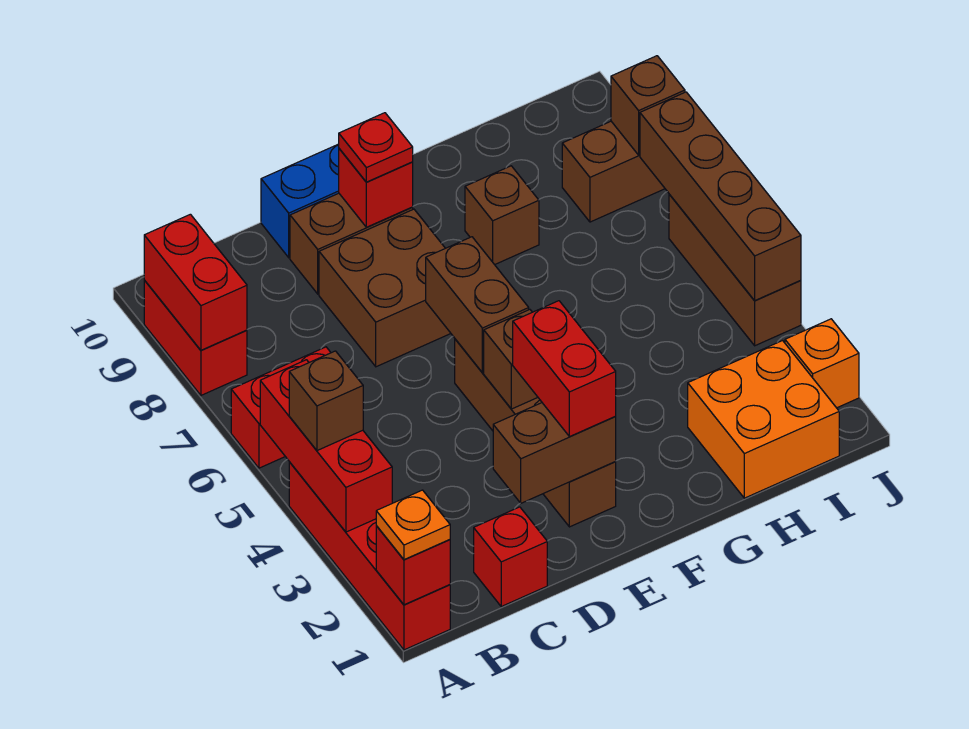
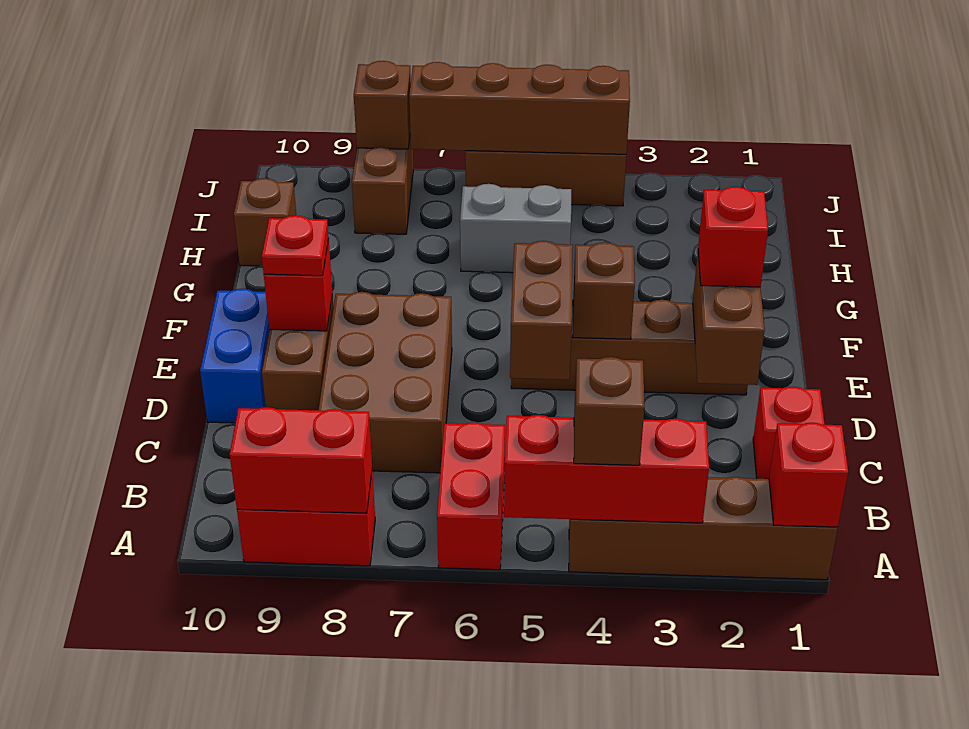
red 1x4 brick [289,462,450,650] -> brown 1x4 brick [569,477,838,580]
orange 1x1 plate [376,490,450,560] -> none
brown 2x2 brick [319,209,451,367] -> brown 2x3 brick [318,292,452,473]
red 1x2 brick [513,301,616,437] -> red 1x1 brick [698,187,768,287]
brown 1x2 brick [426,237,529,373] -> brown 1x2 brick turned to [510,241,573,380]
brown 1x1 brick [465,166,539,265] -> brown 1x1 brick moved to [234,178,296,266]
orange 2x2 brick [688,341,839,498] -> none
none -> grey 1x2 brick [460,184,571,273]
orange 1x1 brick [785,319,859,408] -> none

